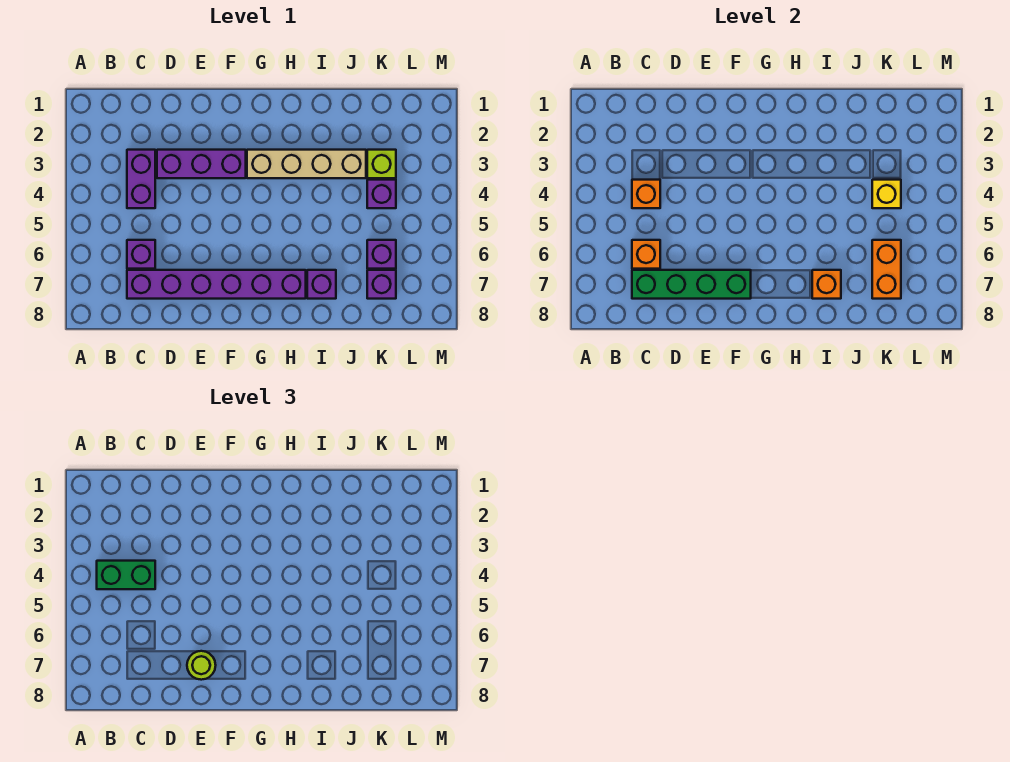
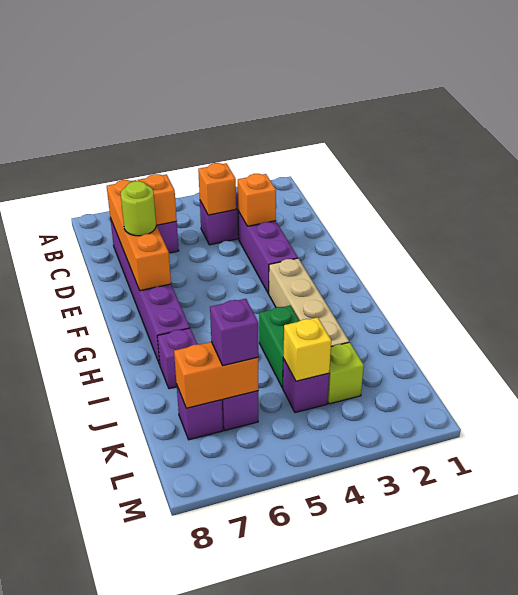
green 1x2 brick [97,561,155,589] -> green 1x2 brick moved to [259,305,299,388]
green 1x4 brick [632,270,751,299] -> orange 1x4 brick [107,180,171,291]
orange 1x1 brick [812,270,841,299] -> orange 1x1 brick moved to [238,174,276,226]
none -> purple 1x1 brick [210,299,258,365]

